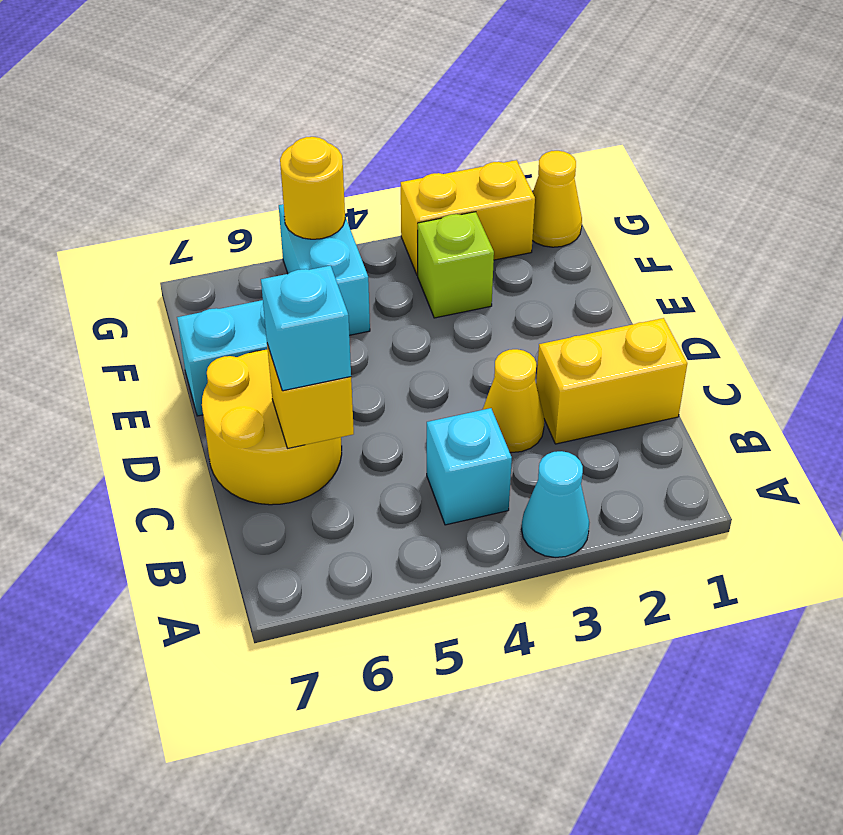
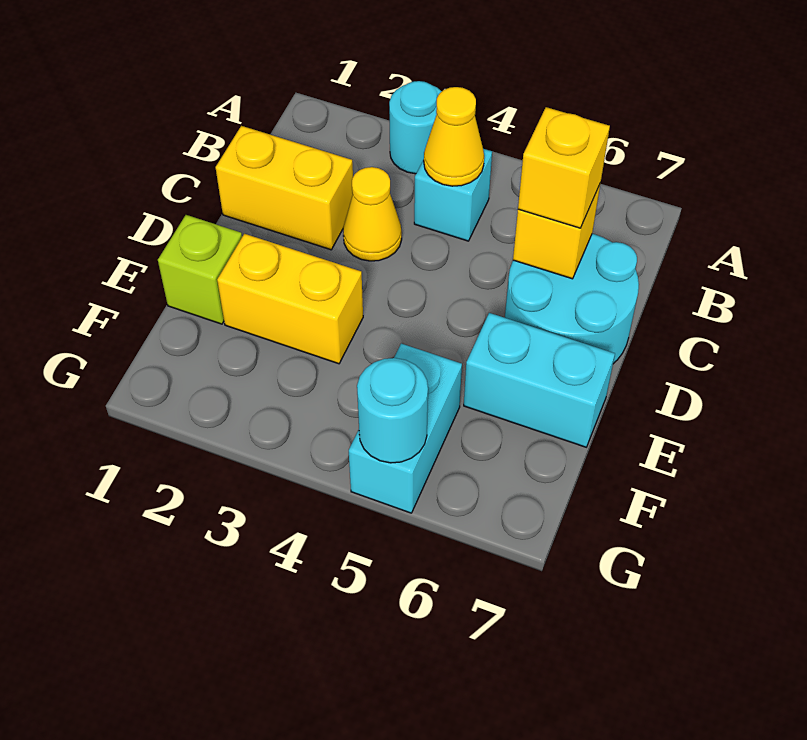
cyan 1x1 cone [522,451,589,557] -> cyan 1x1 round brick [389,81,442,174]
yellow 2x2 round brick [202,350,342,505] -> cyan 2x2 round brick [505,234,639,364]
cyan 1x1 brick [261,265,351,391] -> yellow 1x1 brick [518,107,610,228]
lime 1x1 brick [418,212,494,318] -> lime 1x1 brick moved to [158,215,242,324]
yellow 1x1 cone [532,151,582,247] -> yellow 1x1 cone moved to [424,87,484,186]
yellow 1x2 brick [401,160,535,275] -> yellow 1x2 brick moved to [217,234,363,364]
yellow 1x1 round brick [280,137,345,239] -> cyan 1x1 round brick [357,358,428,463]

